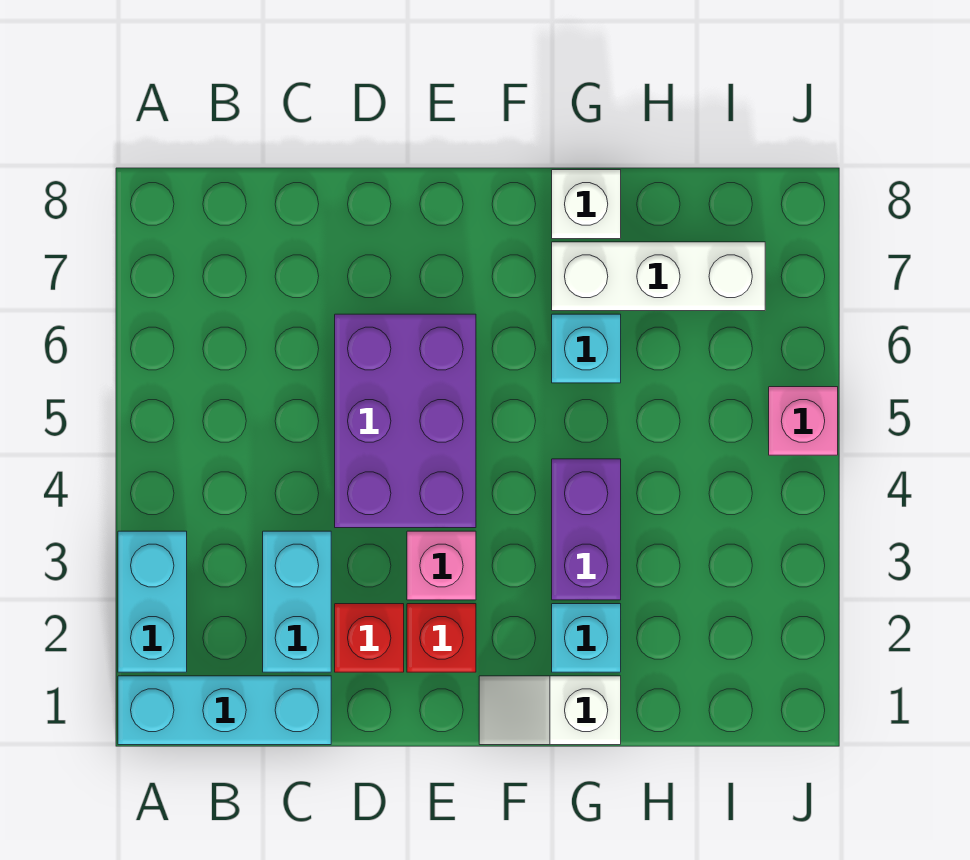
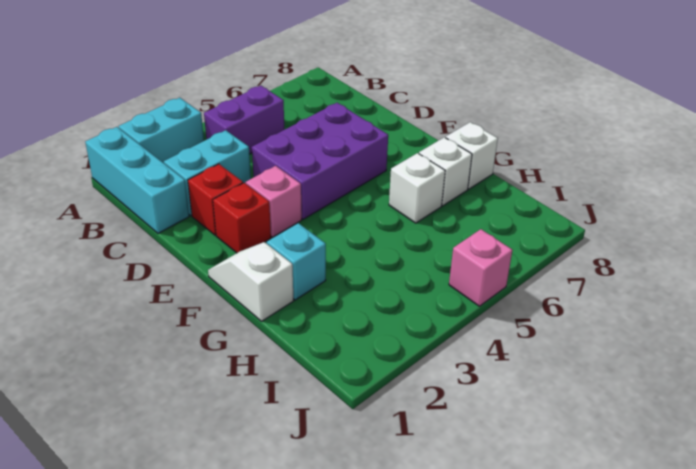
purple 1x2 brick [552,459,621,600] -> purple 1x2 brick moved to [204,86,284,154]
cyan 1x1 brick [552,314,621,383] -> white 1x1 brick [389,153,445,223]
white 1x3 brick [552,242,765,311] -> white 1x1 brick [419,137,472,206]

